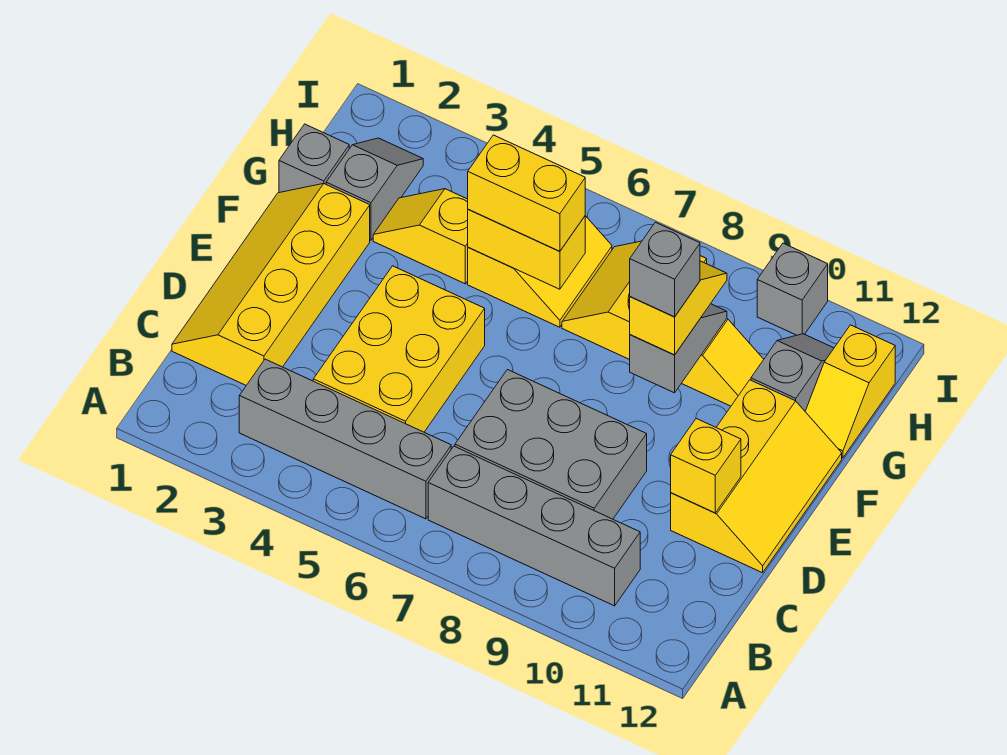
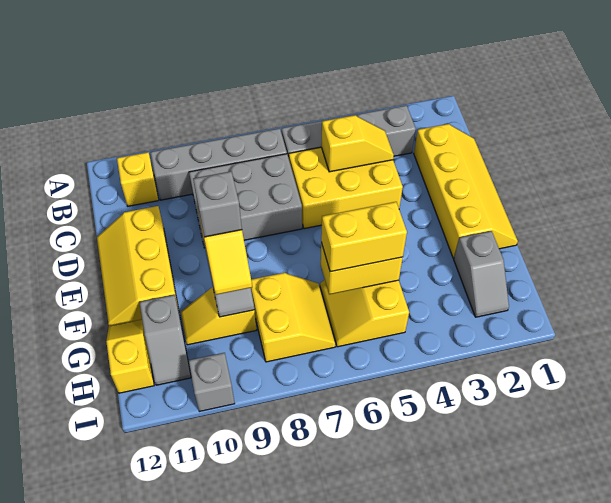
yellow 2x3 brick [313,266,485,432] -> yellow 2x3 brick turned to [289,147,403,229]
yellow 1x1 brick [671,419,741,513] -> yellow 1x1 brick moved to [117,152,159,206]
grey 1x1 brick [279,124,349,193] -> none
yellow 1x2 slope [373,189,468,284] -> yellow 1x2 slope moved to [321,115,394,172]

